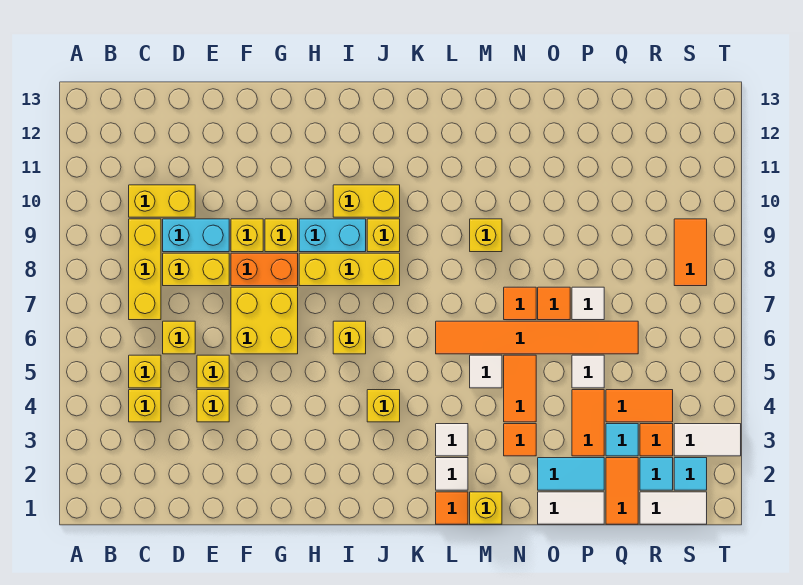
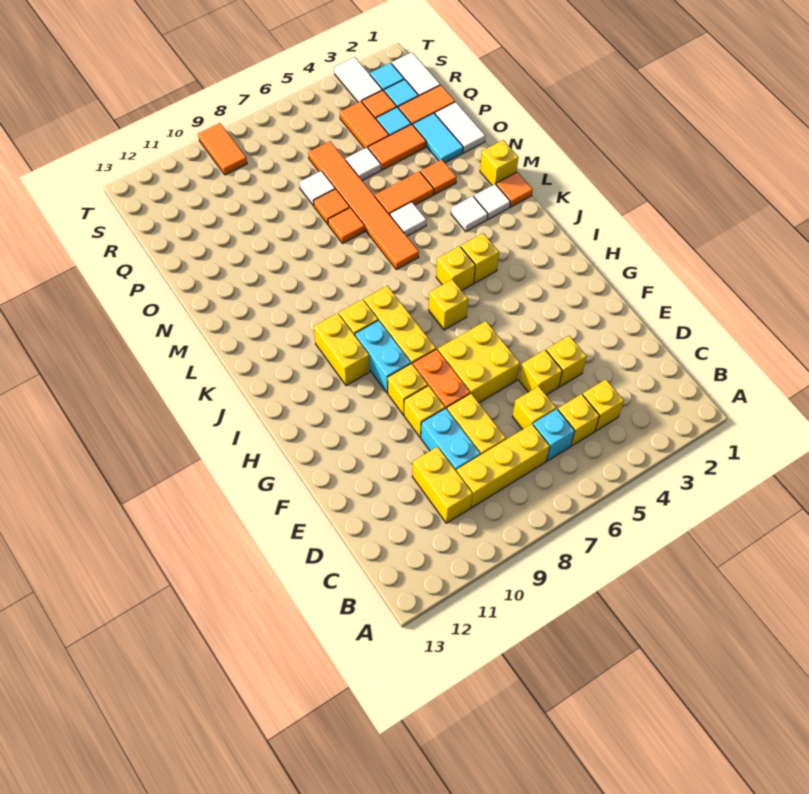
none -> cyan 1x1 brick [533,409,575,461]
yellow 1x1 brick [470,219,502,252] -> yellow 1x1 brick moved to [436,246,475,291]
orange 1x2 tile [674,219,707,286] -> orange 1x2 tile turned to [198,123,247,175]

